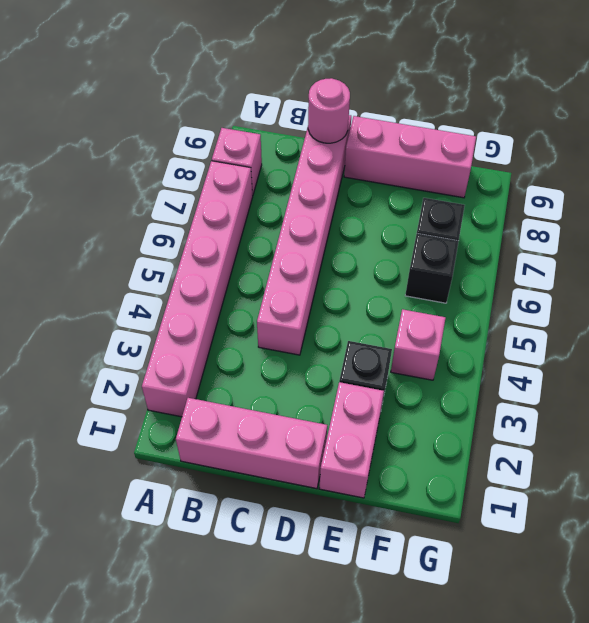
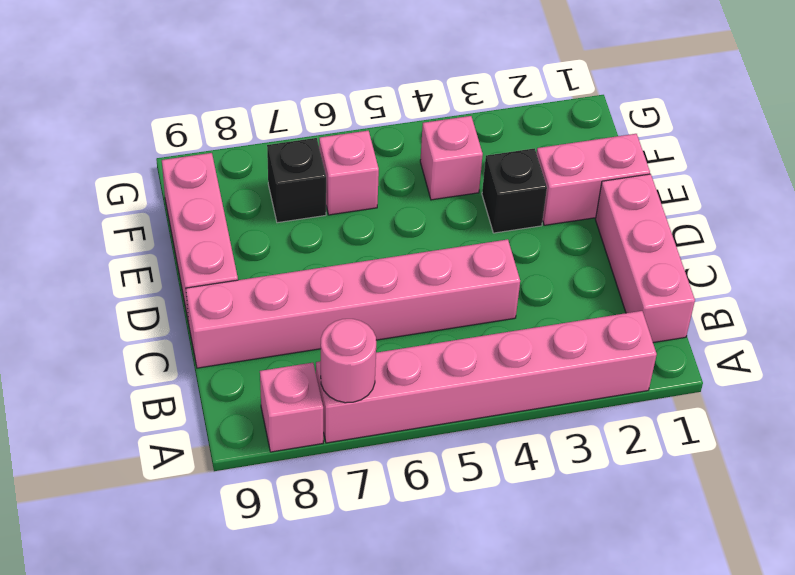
pink 1x1 round brick [308,78,350,143] -> pink 1x1 round brick moved to [321,319,376,403]
black 1x1 brick [405,234,459,303] -> pink 1x1 brick [319,131,379,215]

